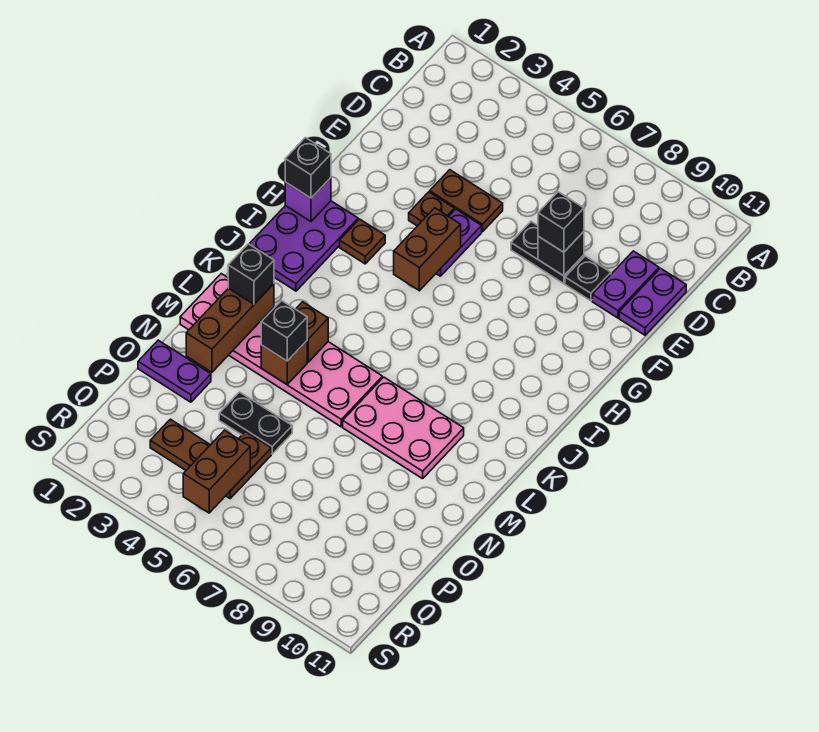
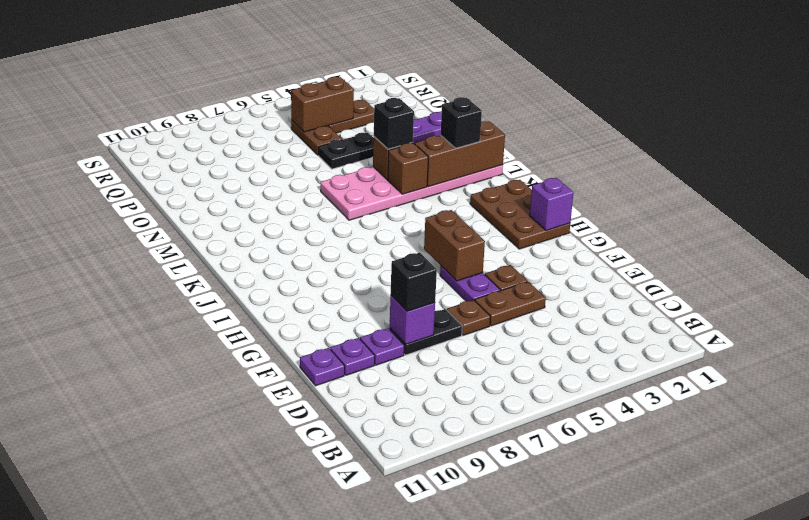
purple 1x2 plate [592,251,659,318] -> purple 1x1 plate [330,338,375,375]
purple 1x2 plate [619,268,686,335] -> purple 1x1 plate [300,348,345,386]
black 1x1 brick [538,232,584,276] -> purple 1x1 brick [390,296,435,344]
black 1x1 plate [565,256,611,301] -> purple 1x1 plate [360,328,404,365]
purple 2x3 plate [250,201,358,291] -> brown 2x3 plate [470,180,570,249]
black 1x1 brick [285,138,331,198] -> none
brown 1x1 plate [340,219,385,264] -> brown 1x1 plate moved to [447,300,491,335]
brown 1x3 brick [186,284,274,372] -> brown 1x3 brick turned to [415,121,505,187]
pink 2x3 plate [343,377,464,479] -> none
brown 1x2 brick [183,430,250,513] -> brown 1x2 brick turned to [291,77,354,132]

